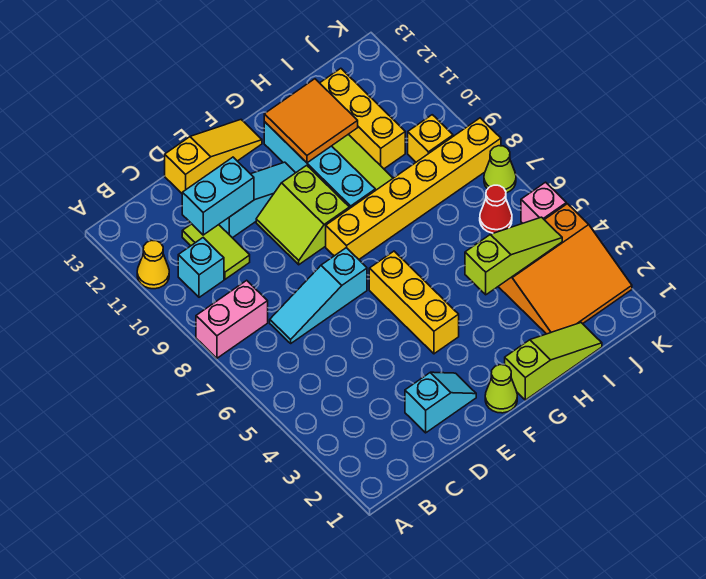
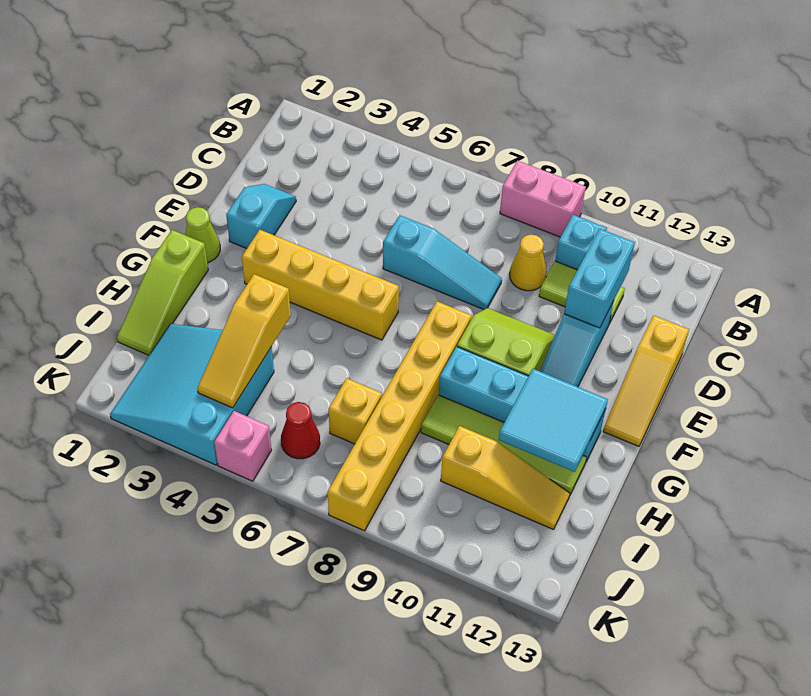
pink 1x2 brick [196,280,268,358] -> pink 1x2 brick turned to [500,161,586,237]
yellow 1x1 cone [137,240,169,289] -> yellow 1x1 cone moved to [510,234,547,291]
cyan 1x3 slope [270,248,367,343] -> cyan 1x3 slope turned to [383,215,502,309]
cyan 1x2 slope [405,372,476,433] -> cyan 1x2 slope turned to [226,184,296,249]
yellow 1x3 brick [369,251,459,354] -> yellow 1x4 brick [242,230,399,340]
orange 2x2 tile [264,79,358,163] -> cyan 2x2 tile [499,369,608,472]
lime 1x3 slope [465,217,562,295] -> yellow 1x3 slope [197,274,291,408]
orange 3x3 slope [498,204,632,334] -> cyan 3x3 slope [110,324,274,465]
yellow 1x3 brick [320,68,405,169] -> yellow 1x3 slope [441,426,570,530]
yellow 1x1 brick [408,115,453,162] -> yellow 1x1 brick moved to [329,378,382,444]
lime 1x1 cone [484,146,516,193] -> none

